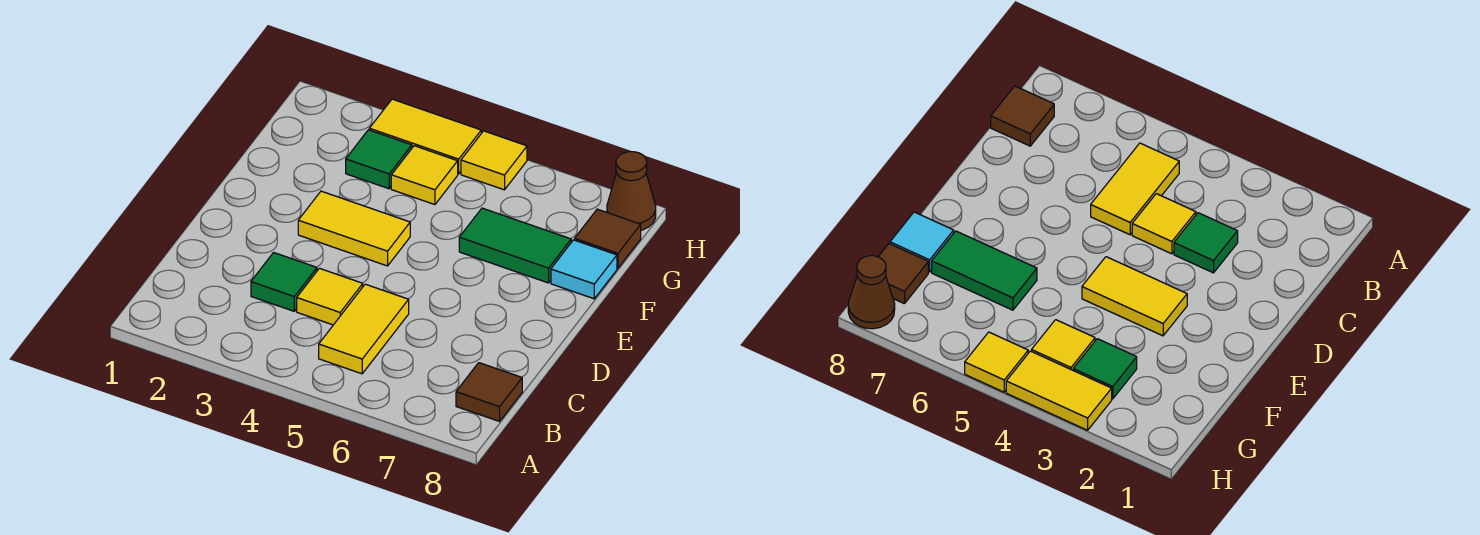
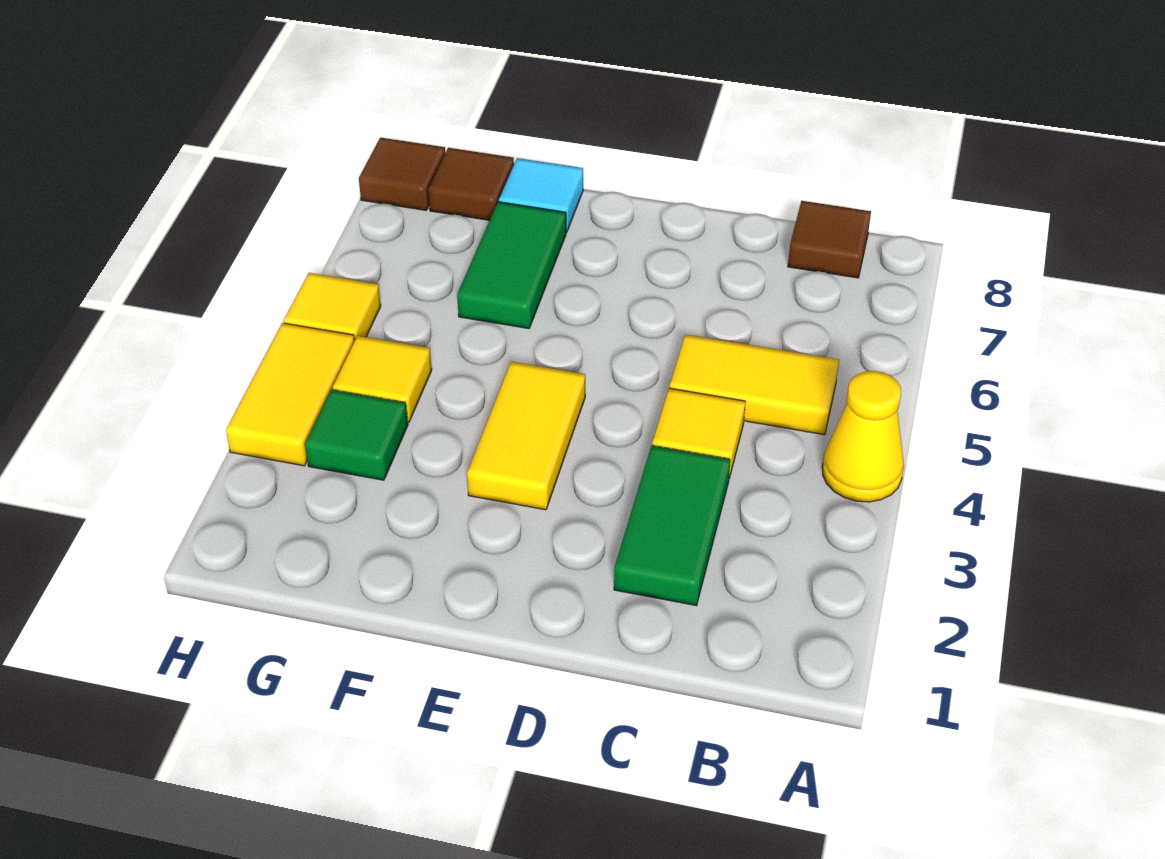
none -> yellow 1x1 cone [822,371,904,502]
green 1x1 tile [251,253,317,311] -> green 1x2 tile [614,446,730,605]
brown 1x1 cone [607,152,656,230] -> brown 1x1 tile [359,138,445,210]

